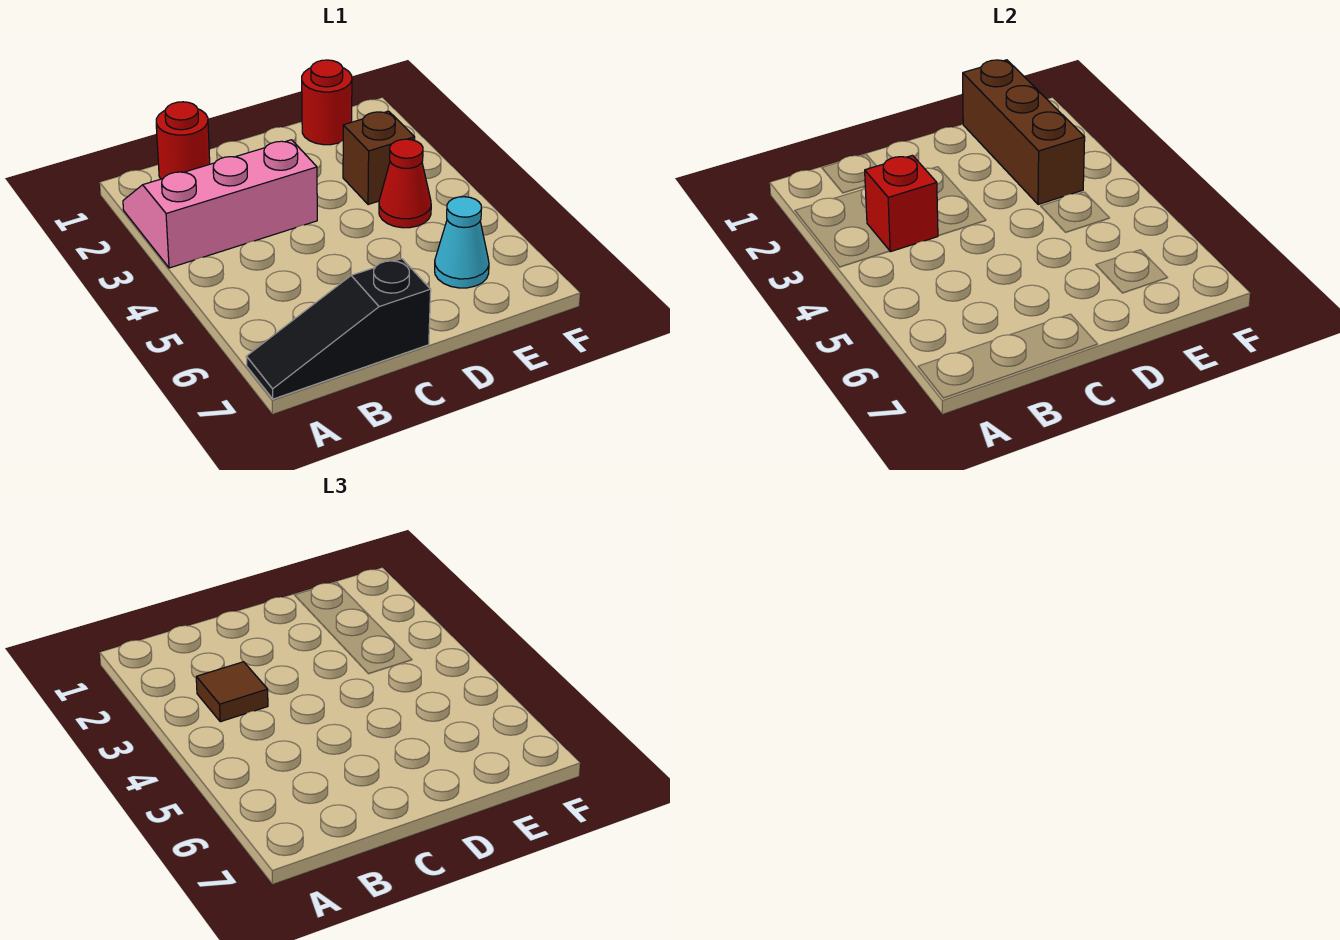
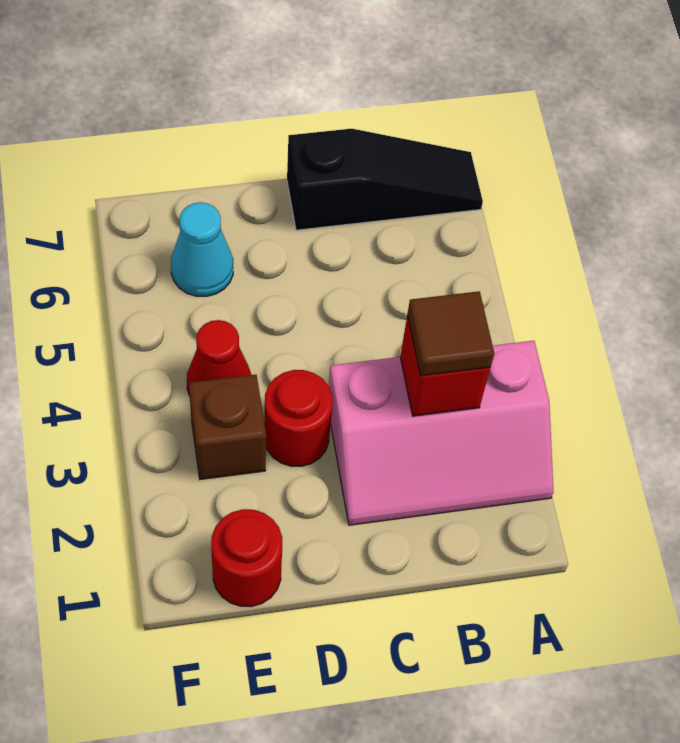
red 1x1 round brick [156,102,210,179] -> red 1x1 round brick moved to [264,370,333,466]
brown 1x3 brick [963,60,1085,205] -> none

